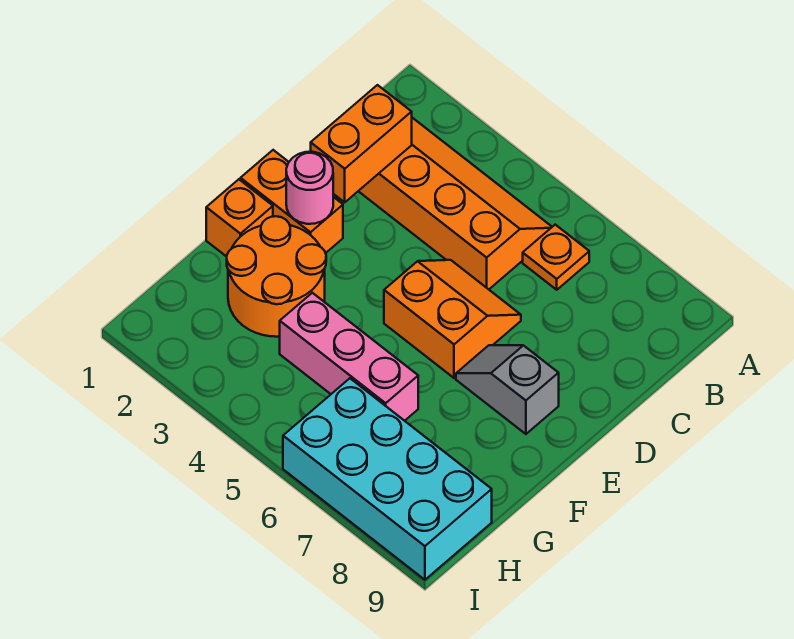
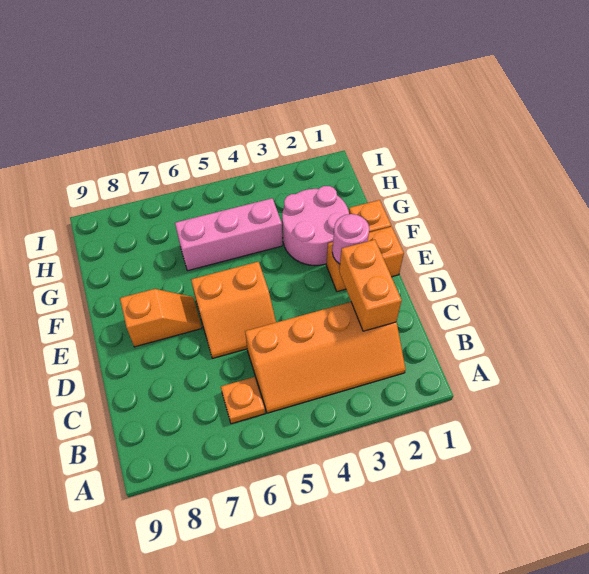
grey 1x2 slope [456,345,559,434] -> orange 1x2 slope [120,289,202,347]
orange 2x2 round brick [227,216,326,337] -> pink 2x2 round brick [282,186,349,266]
cyan 2x4 brick [283,378,492,580] -> none

